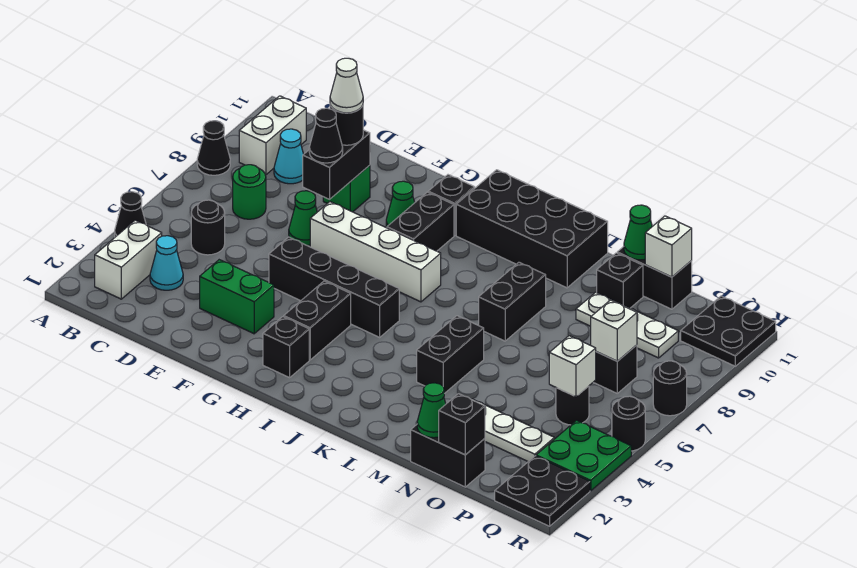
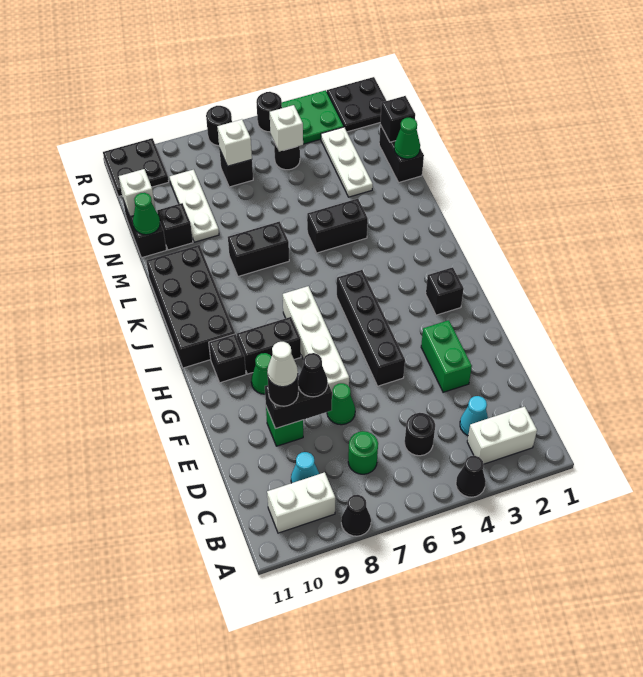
black 1x2 brick [284,281,351,360] -> none

